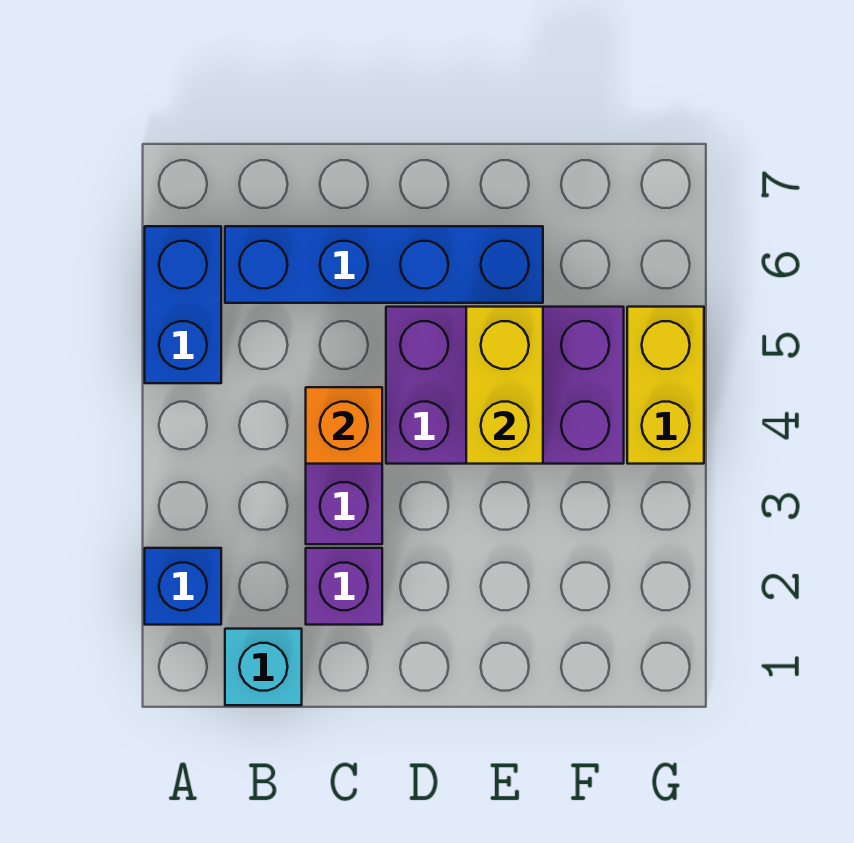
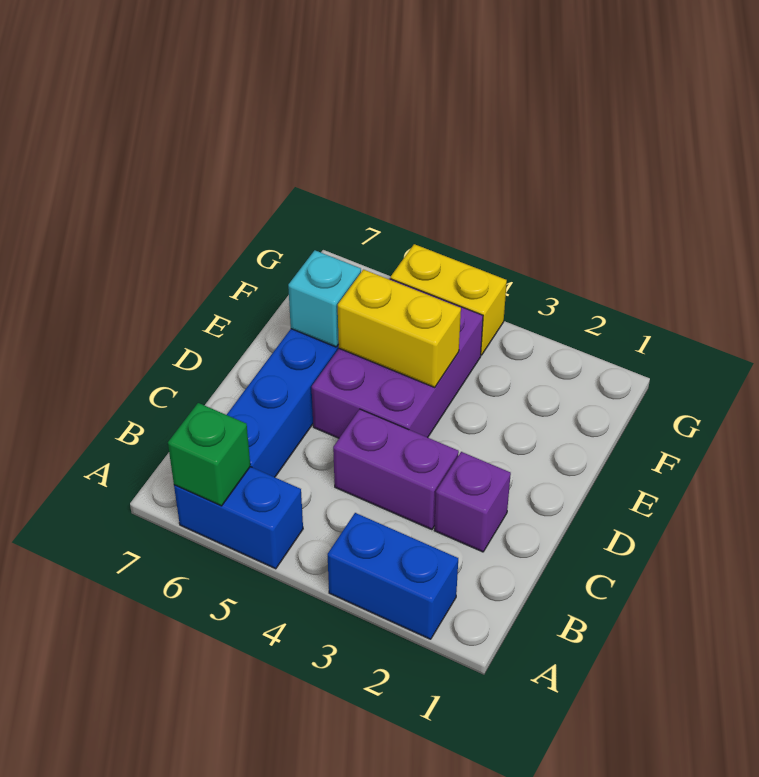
blue 1x1 brick [145,548,221,625] -> blue 1x2 brick [328,513,458,639]
none -> green 1x1 brick [168,403,250,506]
cyan 1x1 brick [225,629,302,705] -> cyan 1x1 brick moved to [288,250,361,347]
orange 1x1 brick [306,387,382,464] -> none

